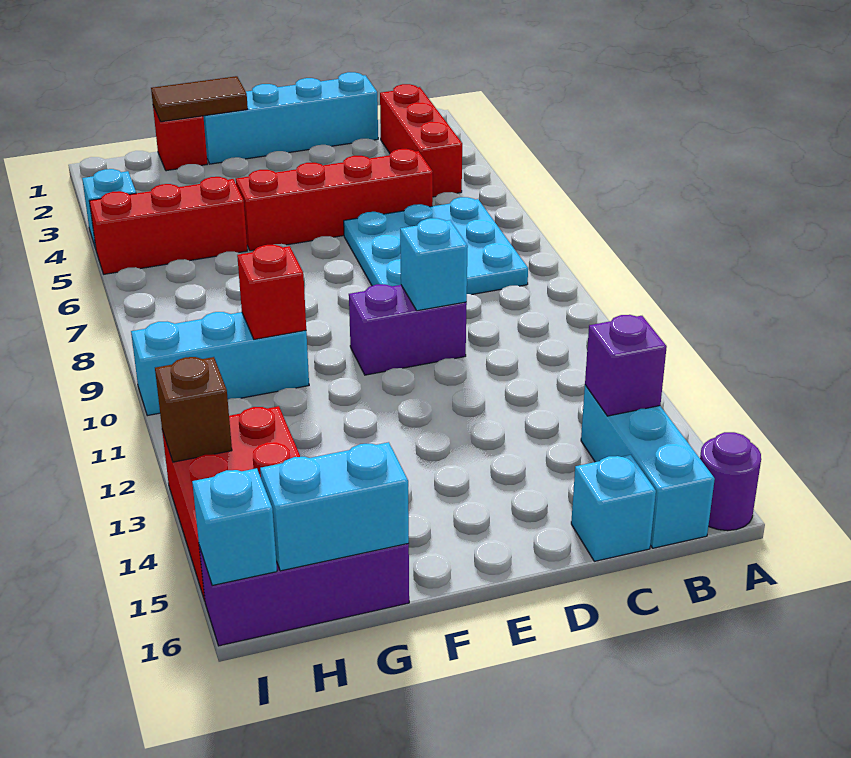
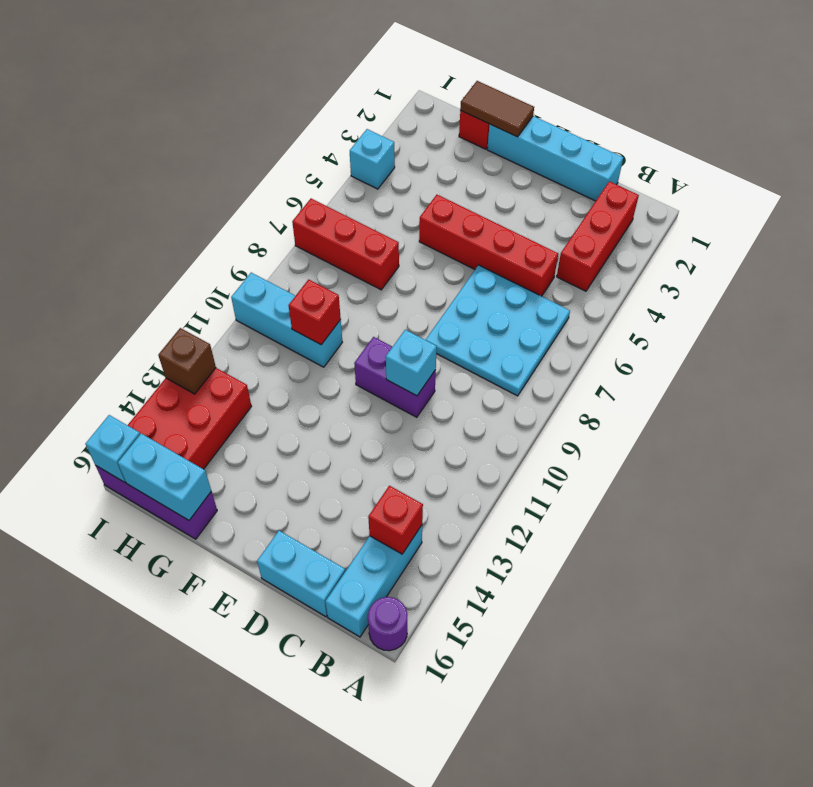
purple 1x1 brick [585,315,667,416] -> red 1x1 brick [368,486,423,554]
cyan 1x1 brick [571,455,656,561] -> cyan 1x2 brick [257,531,345,617]
red 1x3 brick [89,177,247,274] -> red 1x3 brick moved to [292,199,399,290]

